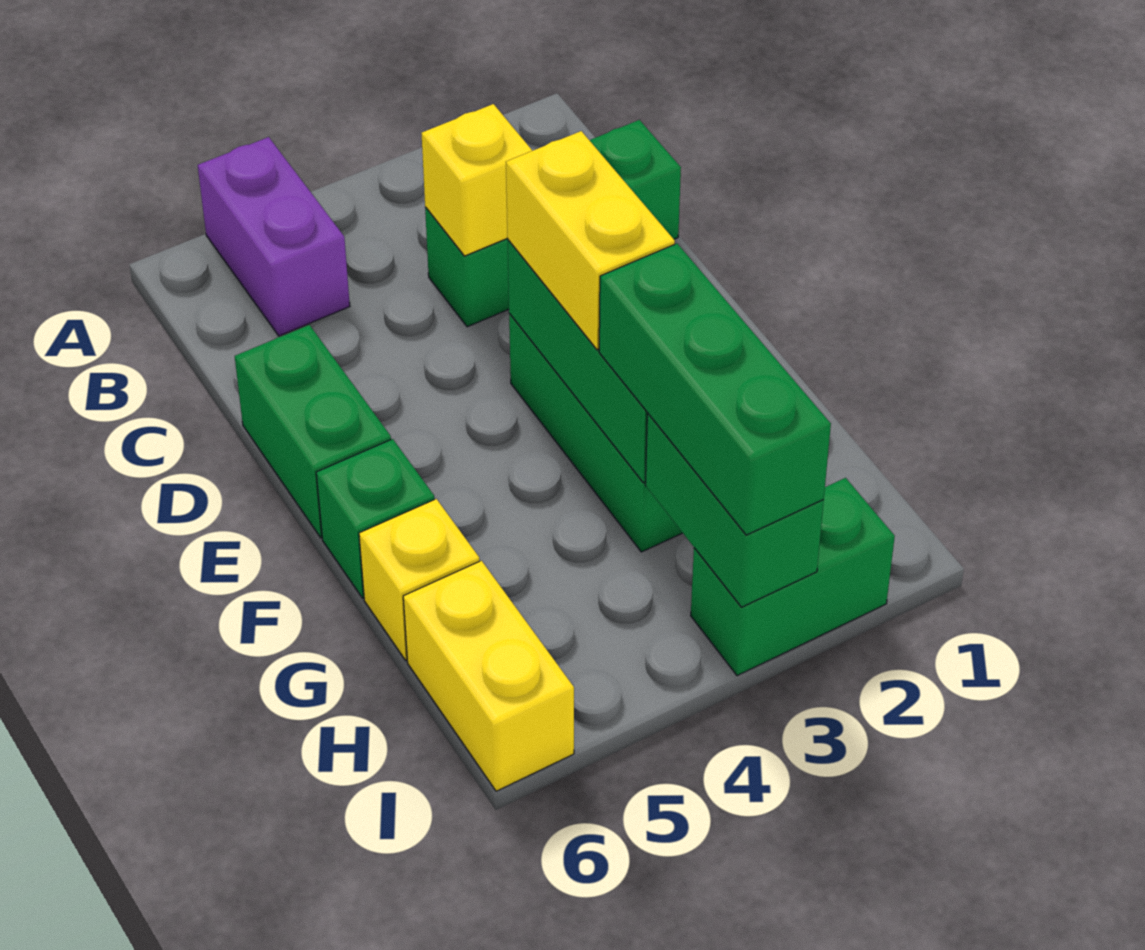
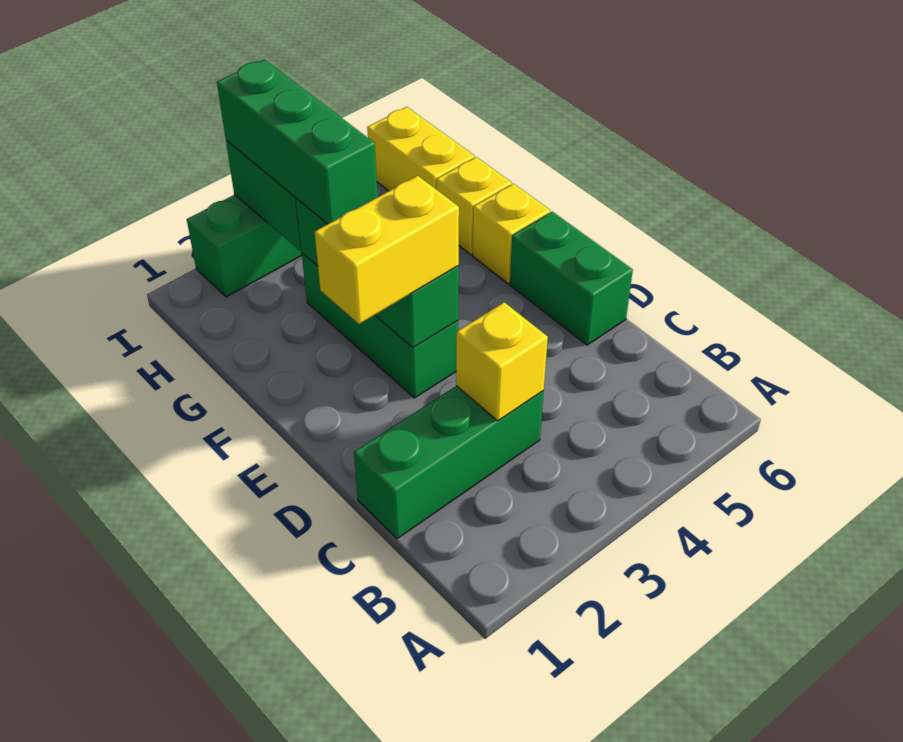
purple 1x2 brick [198,137,350,336] -> none
yellow 1x2 brick [506,131,675,350] -> yellow 1x2 brick turned to [315,176,459,324]
green 1x1 brick [316,439,435,598] -> yellow 1x1 brick [473,184,550,284]

